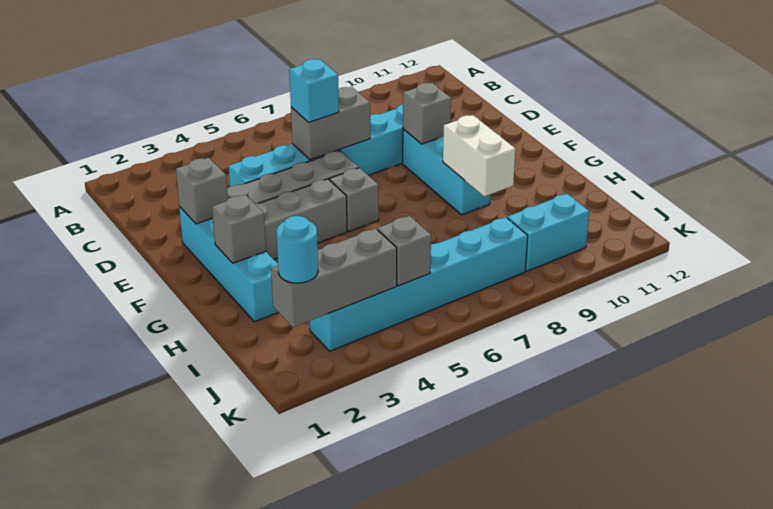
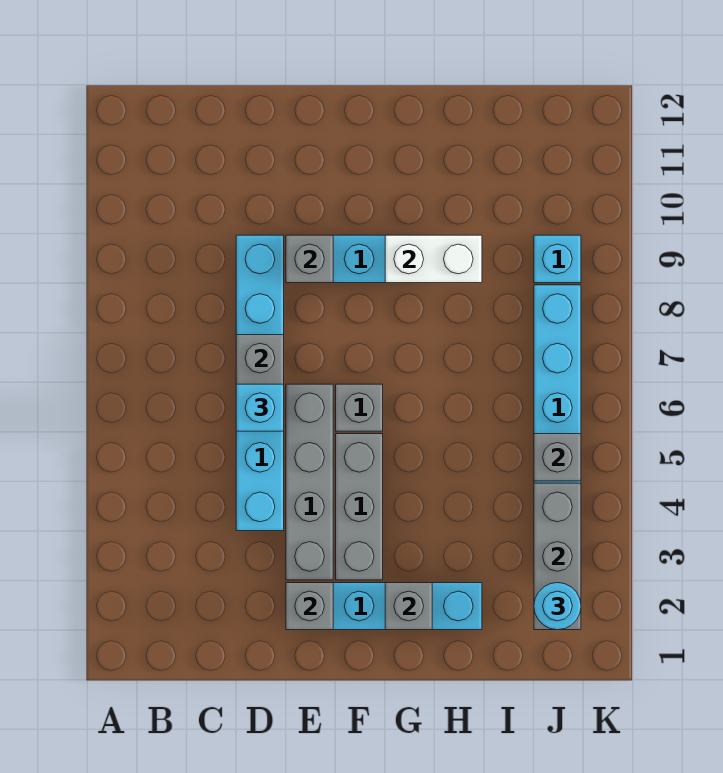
cyan 1x2 brick [507,194,589,271] -> cyan 1x1 brick [534,235,581,283]

